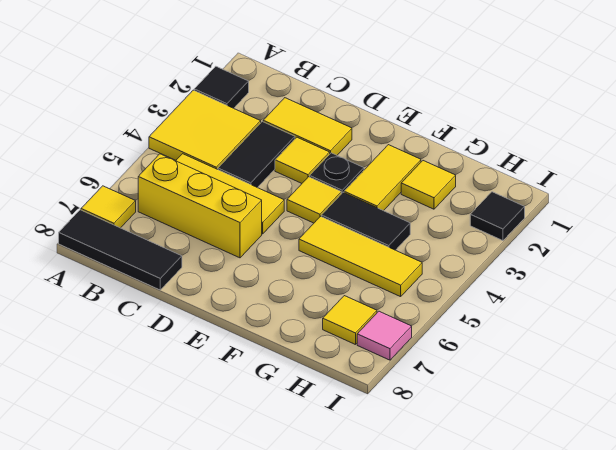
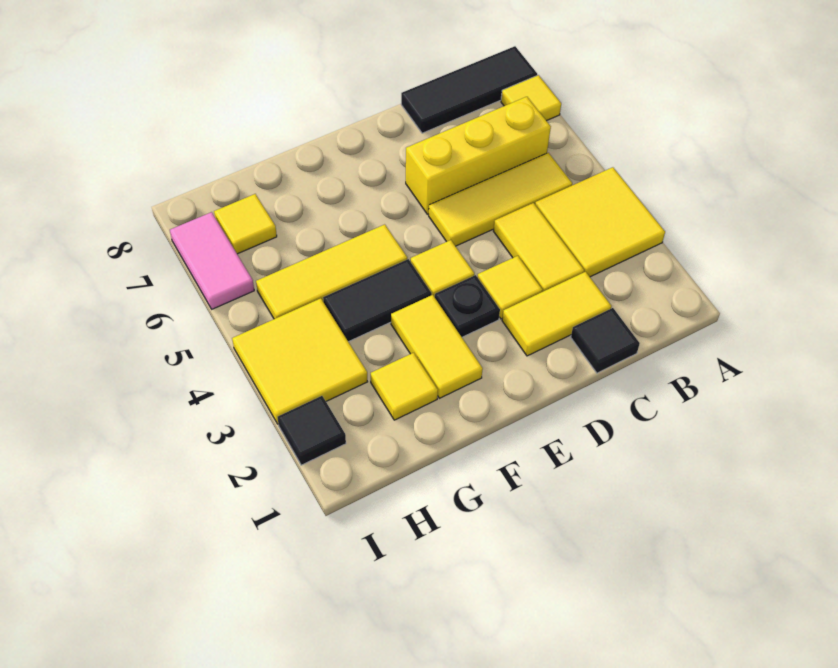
black 1x1 tile [194,66,249,108] -> black 1x1 tile moved to [571,308,640,373]
black 1x2 tile [218,122,295,188] -> yellow 1x2 tile [494,203,584,292]
none -> yellow 2x2 tile [232,298,367,424]
pink 1x1 tile [357,311,412,360] -> pink 1x2 tile [170,212,254,309]

